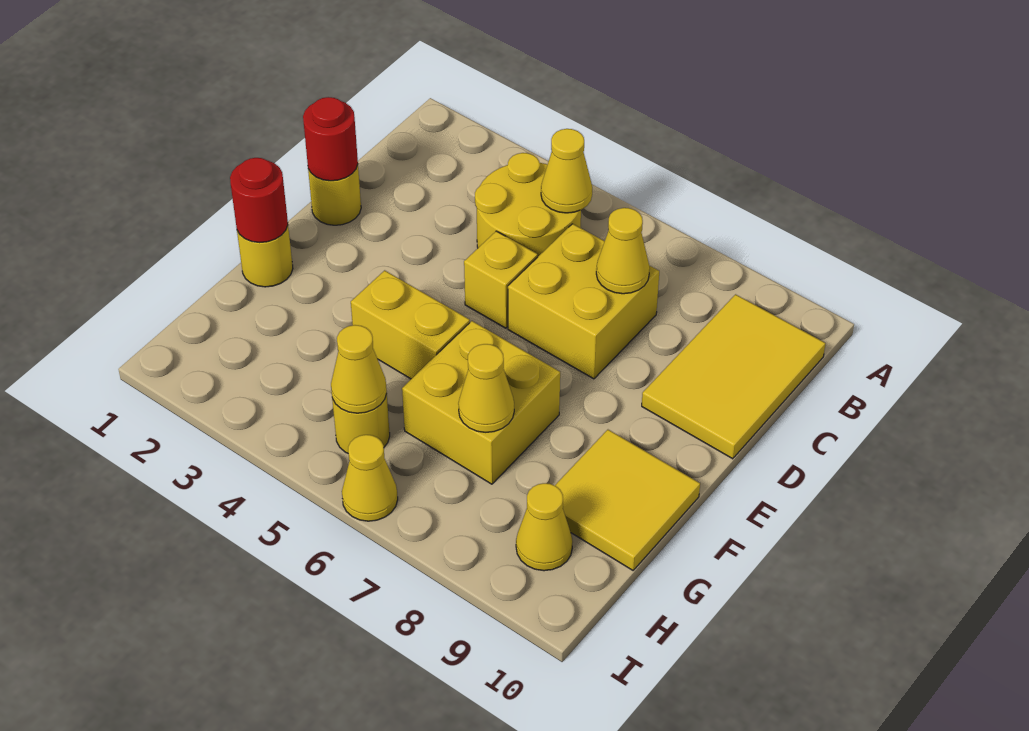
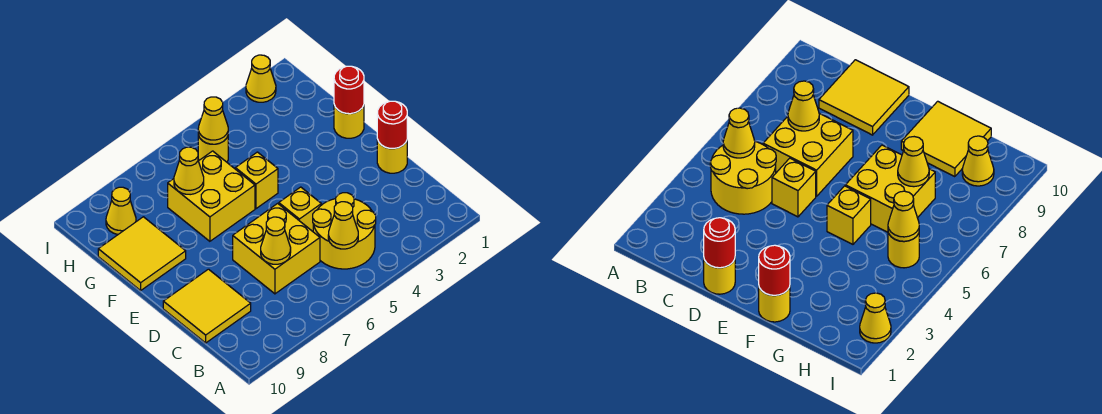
yellow 2x3 tile [642,294,826,459] -> yellow 2x2 tile [163,269,251,343]
yellow 1x2 brick [351,270,470,379] -> yellow 1x1 brick [235,152,278,209]
yellow 1x1 cone [342,435,398,521] -> yellow 1x1 cone moved to [246,55,276,102]

